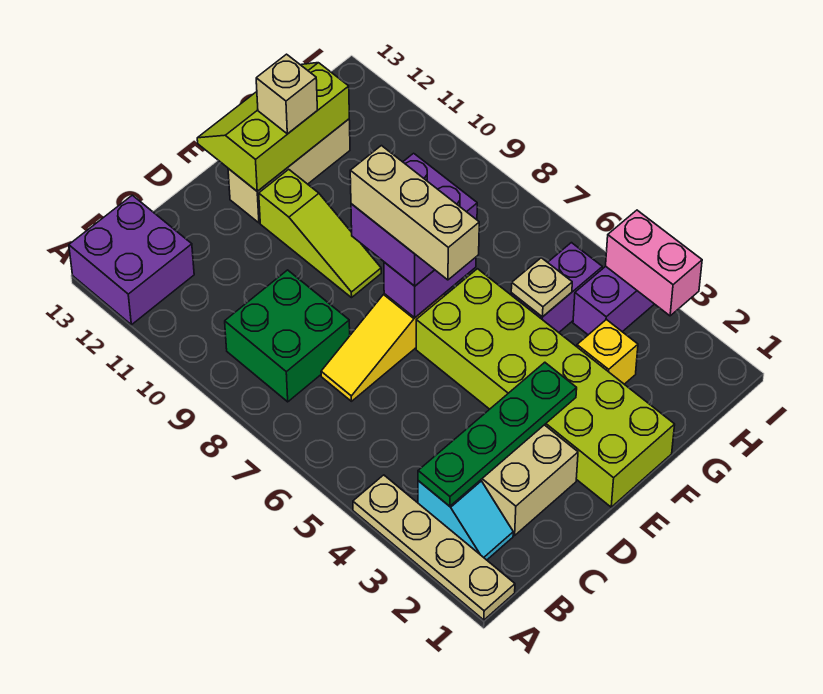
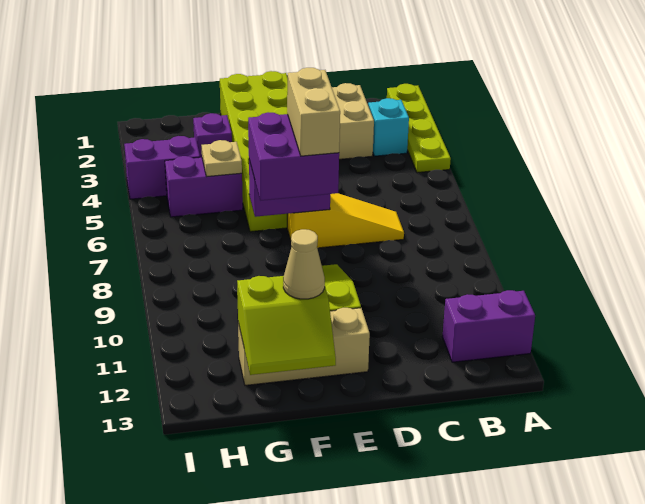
tan 1x4 plate [353,475,515,620] -> lime 1x4 plate [387,84,451,173]
purple 2x2 brick [69,195,194,325] -> purple 1x2 brick [442,290,535,362]
green 1x4 plate [418,362,577,506] -> none
green 2x2 brick [225,270,350,402] -> none
tan 1x3 brick [350,146,479,280] -> tan 1x2 brick [287,68,340,156]
lime 2x3 slope [197,63,349,191] -> lime 2x2 slope [237,276,336,375]
tan 1x1 brick [256,54,317,134] -> tan 1x1 cone [283,229,325,299]
yellow 1x1 brick [577,320,638,384] -> purple 1x1 brick [193,113,232,157]
pink 1x2 brick [606,210,702,316] -> none

